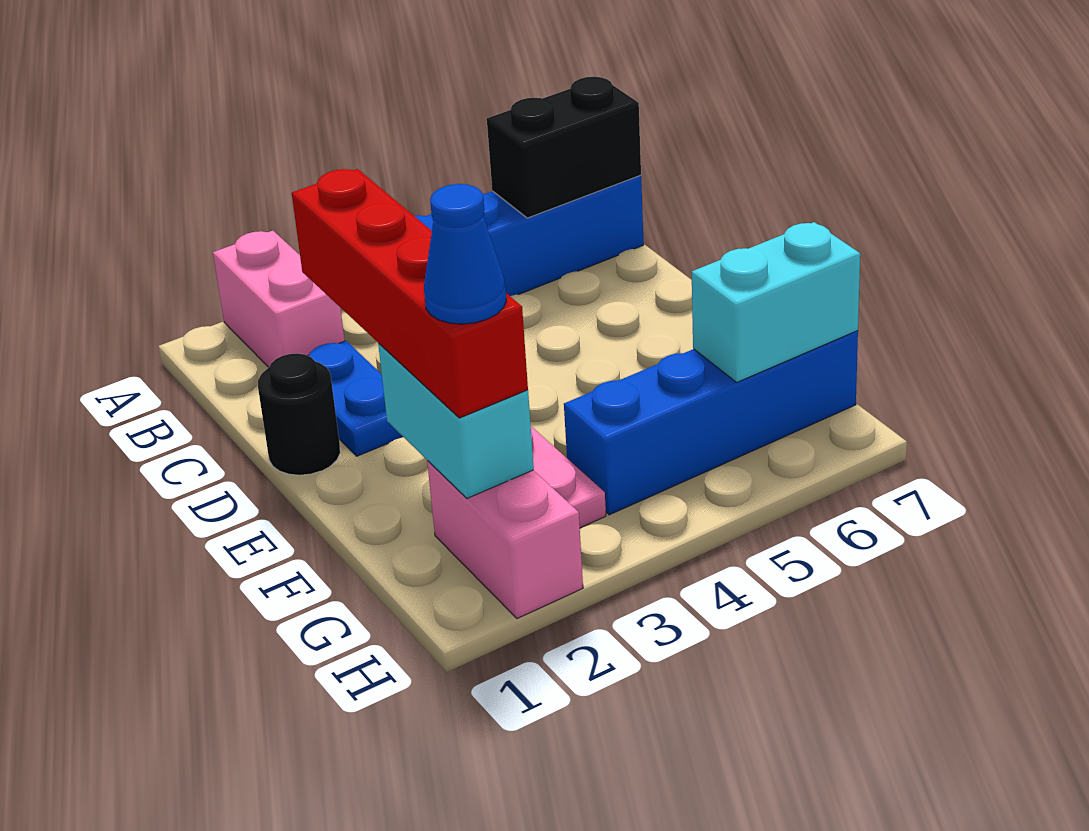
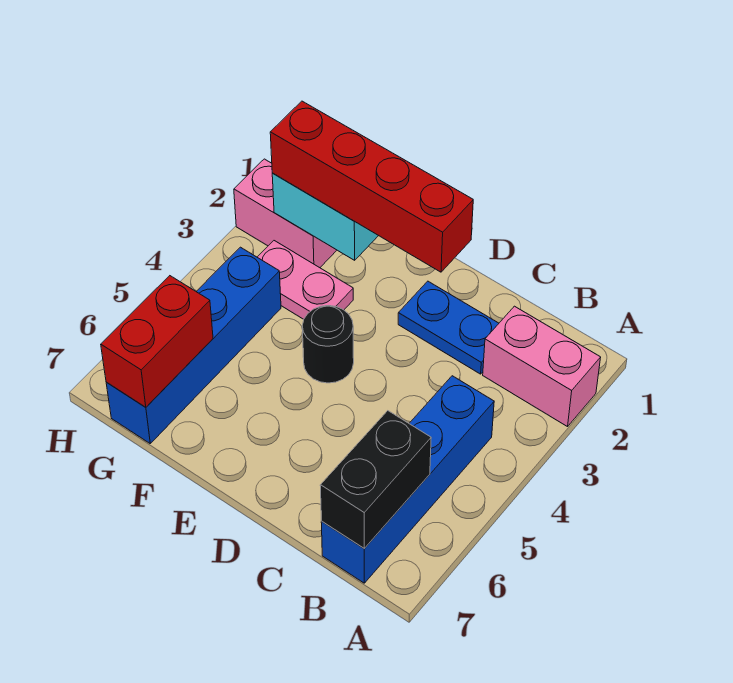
black 1x1 round brick [258,353,340,475] -> black 1x1 round brick moved to [302,306,354,383]
blue 1x1 cone [424,184,506,324] -> none
cyan 1x2 brick [692,222,860,382] -> red 1x2 brick [101,276,213,407]

